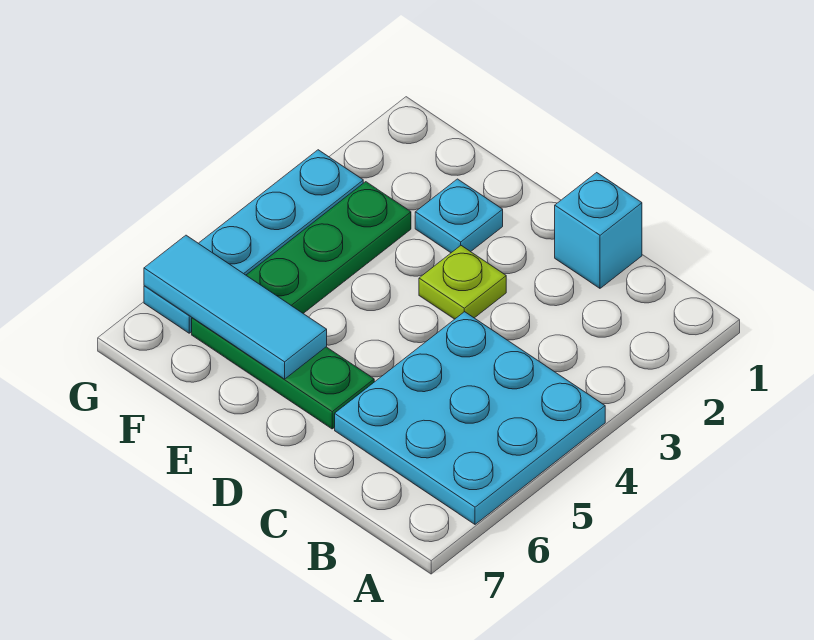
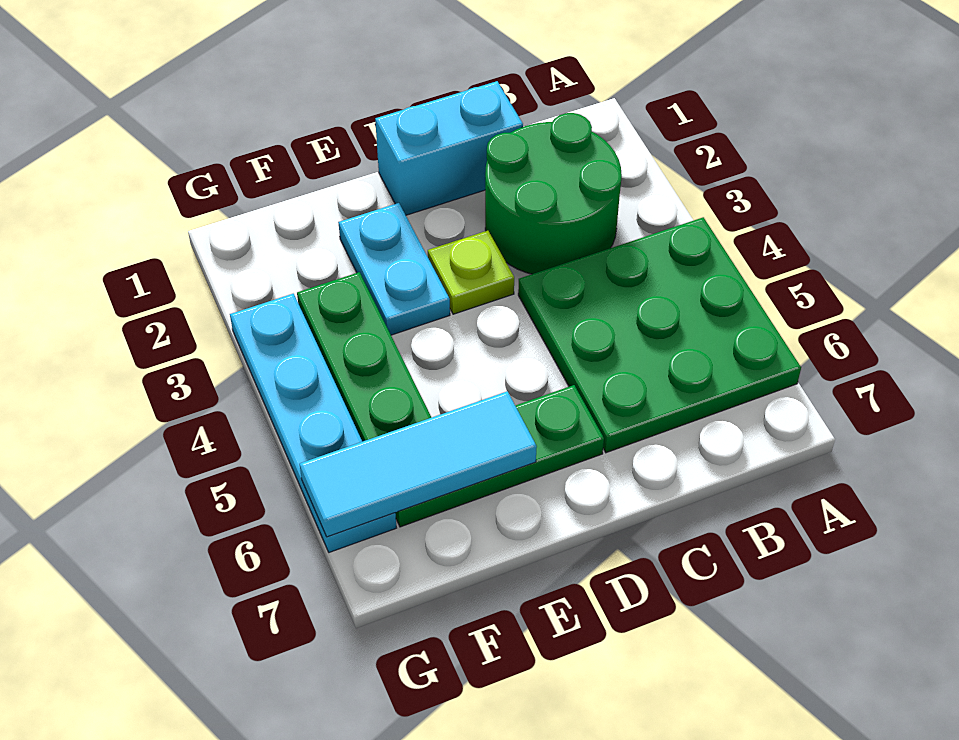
cyan 3x3 plate [335,312,605,524] -> green 3x3 plate [518,217,801,453]
none -> green 2x2 round brick [485,113,622,274]
cyan 1x1 brick [555,173,642,288] -> cyan 1x2 brick [375,81,523,215]
cyan 1x1 plate [415,179,503,253] -> cyan 1x2 plate [338,203,450,335]

